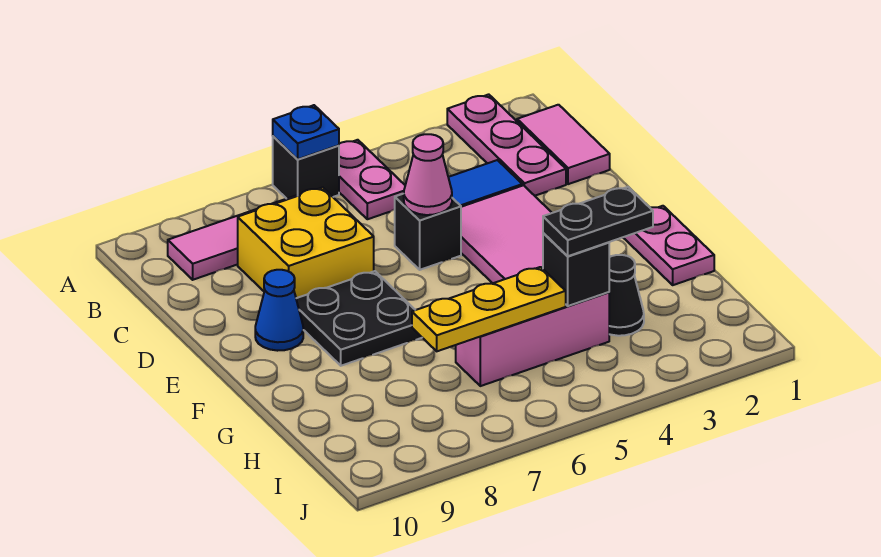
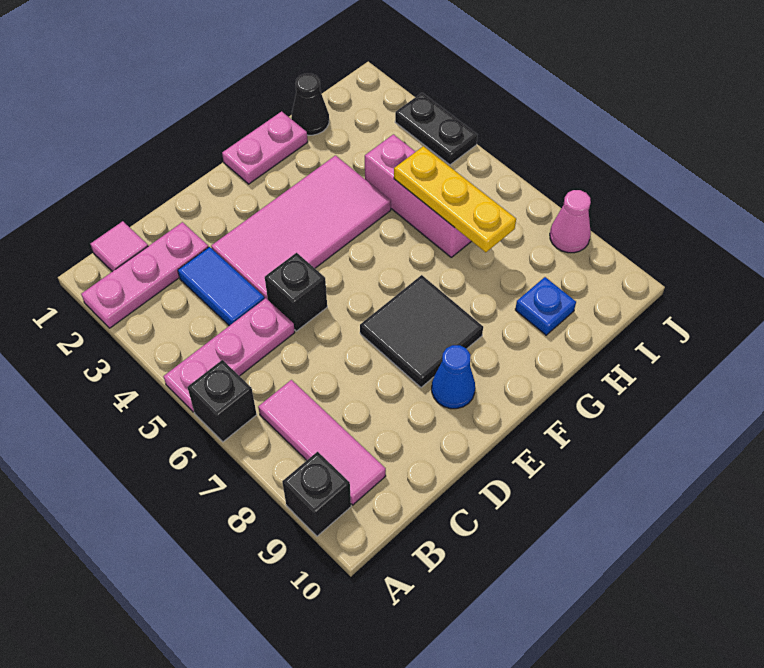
pink 1x2 plate [339,140,405,219] -> pink 1x3 plate [164,298,295,412]
blue 1x1 plate [273,105,339,159] -> blue 1x1 plate moved to [515,277,576,335]
pink 1x2 tile [517,105,610,184] -> pink 1x1 tile [91,221,148,272]
yellow 2x2 brick [238,187,374,298] -> none
pink 1x1 cone [404,134,452,215] -> pink 1x1 cone moved to [550,190,591,253]
black 2x2 plate [296,271,422,366] -> black 2x2 tile [360,275,483,387]
black 1x1 cone [609,255,644,336] -> black 1x1 cone moved to [291,74,329,135]
black 1x2 plate [543,187,653,256] -> black 1x2 plate moved to [395,93,477,165]
black 1x1 brick [543,233,609,306] -> black 1x1 brick moved to [282,452,351,536]

